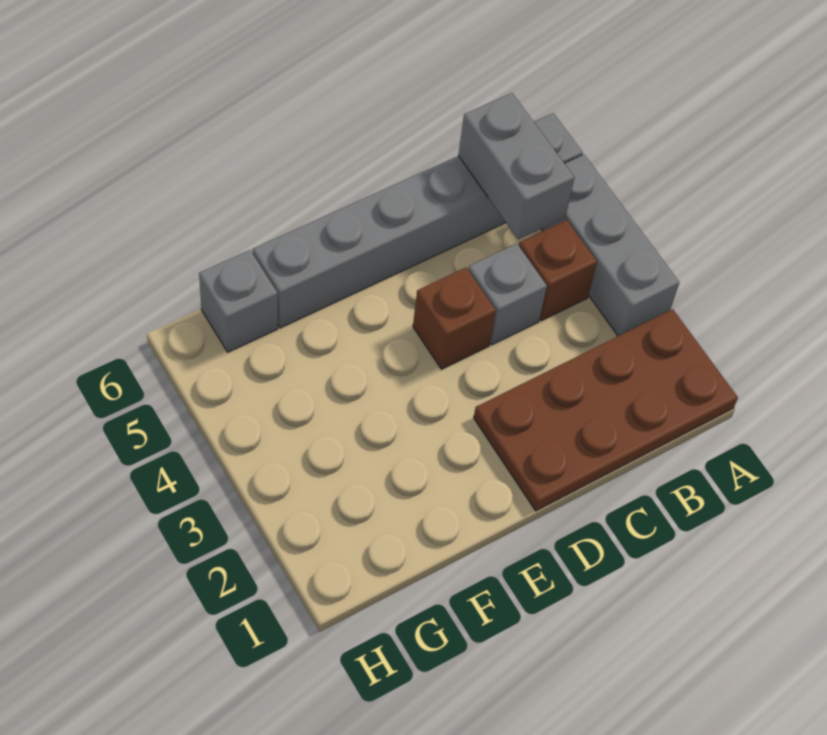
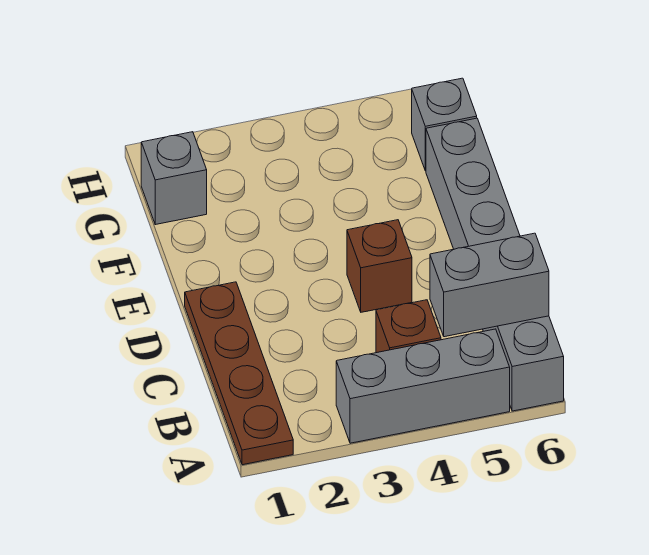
brown 2x4 plate [474,309,738,511] -> brown 1x4 plate [185,282,293,465]
grey 1x1 brick [468,244,547,345] -> grey 1x1 brick moved to [141,132,207,225]

